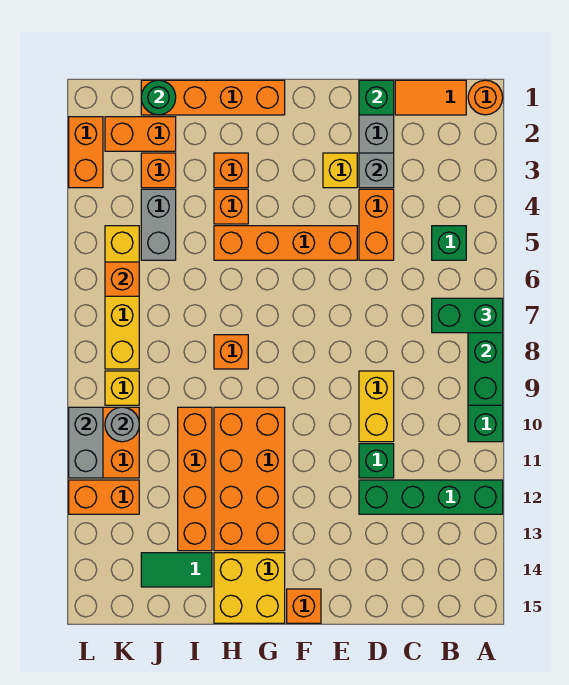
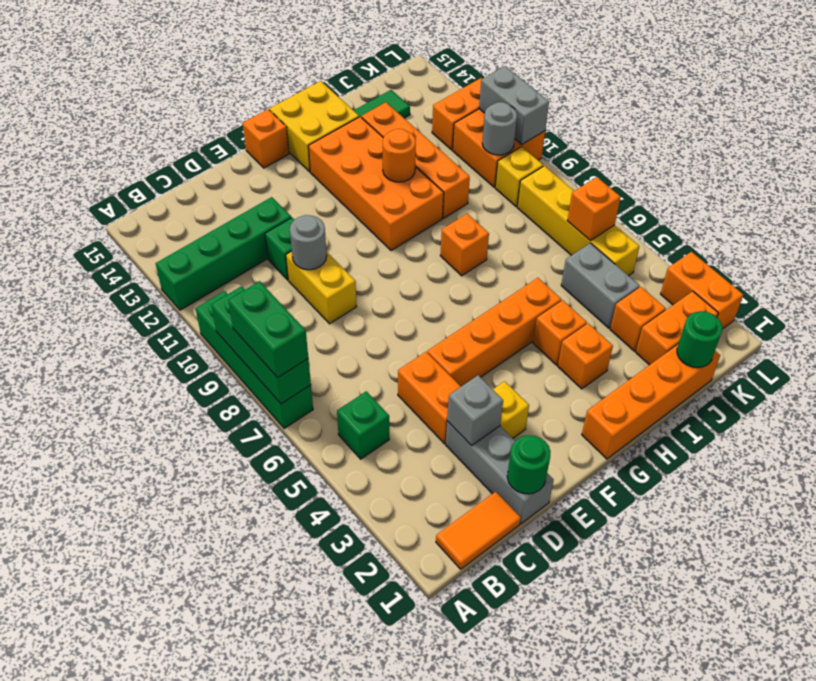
orange 1x1 round brick [468,80,503,115] -> orange 1x1 round brick moved to [383,129,416,182]
green 1x2 brick [432,298,503,333] -> green 1x2 brick turned to [228,281,308,378]
green 1x1 brick [359,80,394,115] -> green 1x1 round brick [507,435,551,494]
none -> grey 1x1 round brick [290,215,327,270]

